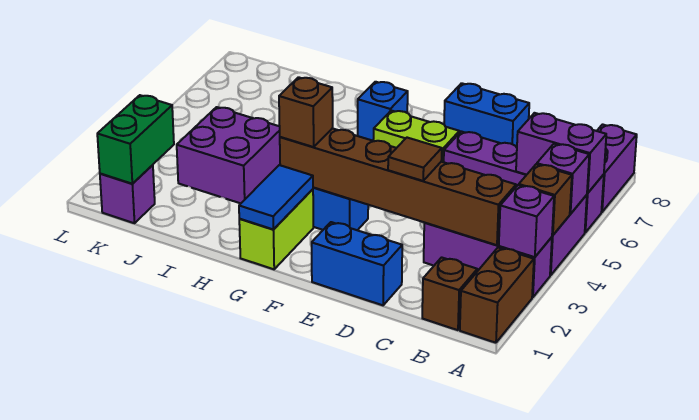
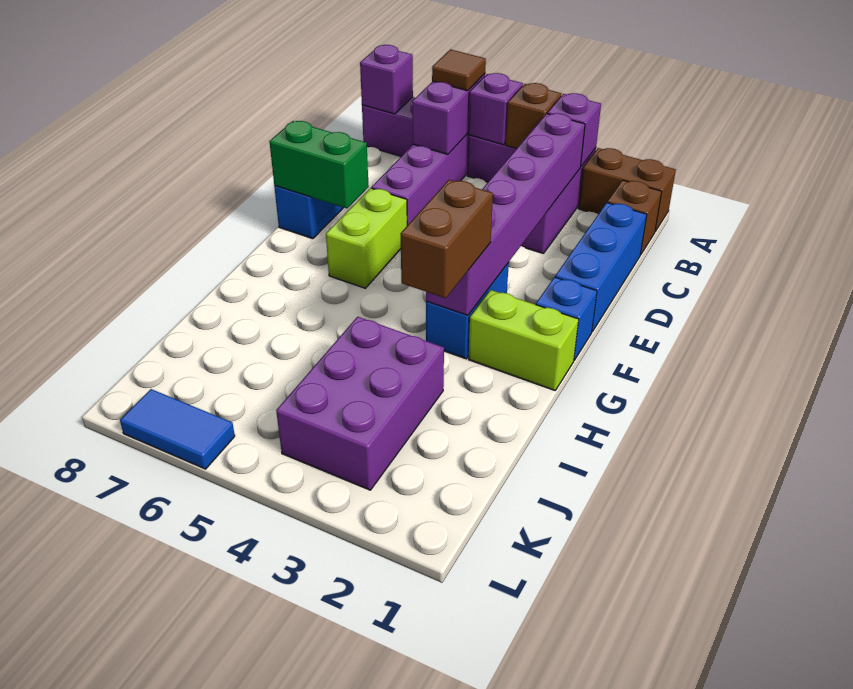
brown 1x6 brick [280,128,516,245] -> purple 1x6 brick [426,113,585,315]
blue 1x2 brick [312,222,402,305] -> blue 1x3 brick [555,203,647,332]
brown 1x1 tile [388,138,442,181] -> brown 1x1 tile moved to [432,50,486,91]
blue 1x2 tile [239,165,313,229] -> blue 1x2 tile moved to [120,389,235,469]
brown 1x1 brick [279,77,333,147] -> brown 1x2 brick [400,180,493,298]
blue 1x1 brick [358,82,408,141] -> blue 1x1 brick moved to [536,277,597,360]
purple 2x2 brick [177,107,280,203] -> purple 2x3 brick [276,317,444,490]
purple 1x1 brick [100,165,155,223] -> purple 1x1 brick moved to [360,45,413,114]
green 1x2 brick [97,95,174,184] -> green 1x2 brick moved to [269,121,369,208]

